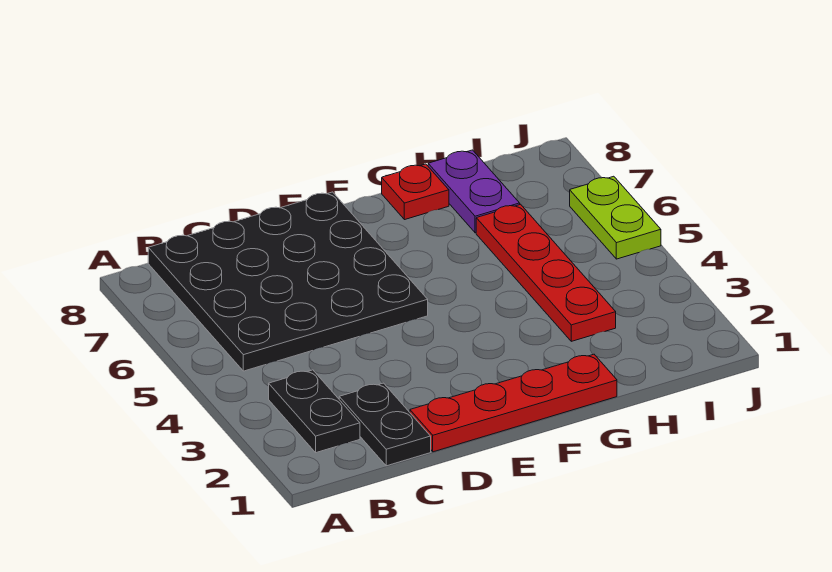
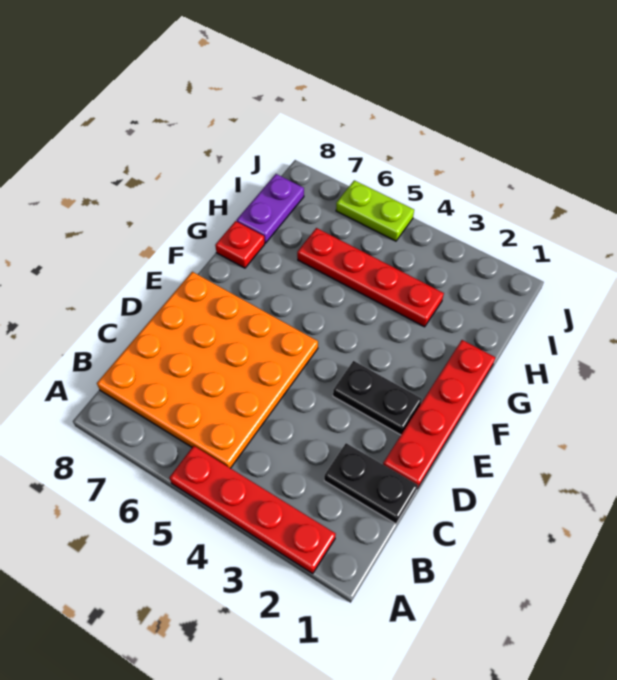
none -> red 1x4 plate [169,446,336,573]
black 1x2 plate [269,370,360,453] -> black 1x2 plate moved to [333,361,422,435]
black 4x4 plate [148,192,428,371] -> orange 4x4 plate [97,272,318,468]
purple 1x2 plate [428,150,520,233] -> purple 1x2 plate turned to [237,174,304,243]

